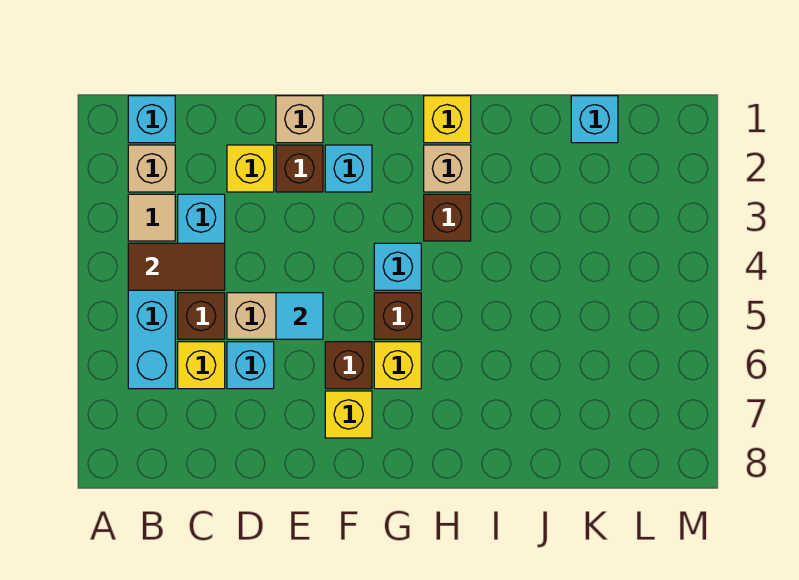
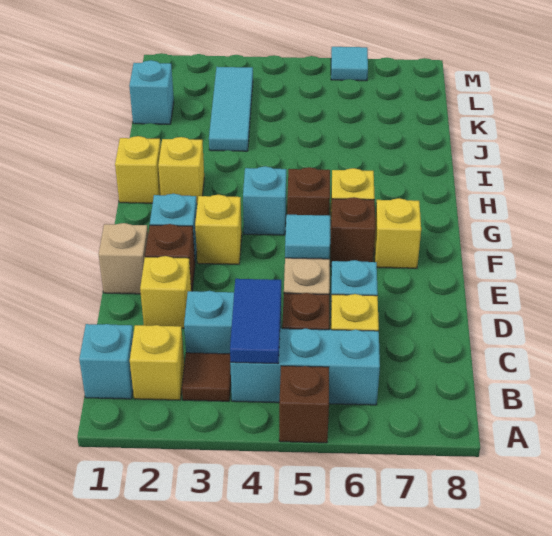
tan 1x1 brick [128,145,175,192] -> yellow 1x1 brick [130,325,184,400]
tan 1x1 tile [128,194,175,241] -> brown 1x1 tile [182,353,231,401]
brown 1x2 tile [128,243,225,290] -> blue 1x2 tile [230,279,281,364]
none -> yellow 1x1 brick [195,195,242,264]
tan 1x1 brick [424,145,471,192] -> yellow 1x1 brick [158,137,204,203]
brown 1x1 brick [424,194,471,241] -> brown 1x1 brick moved to [279,366,329,443]
none -> cyan 1x3 tile [209,67,253,151]
none -> cyan 1x1 tile [331,47,368,81]

